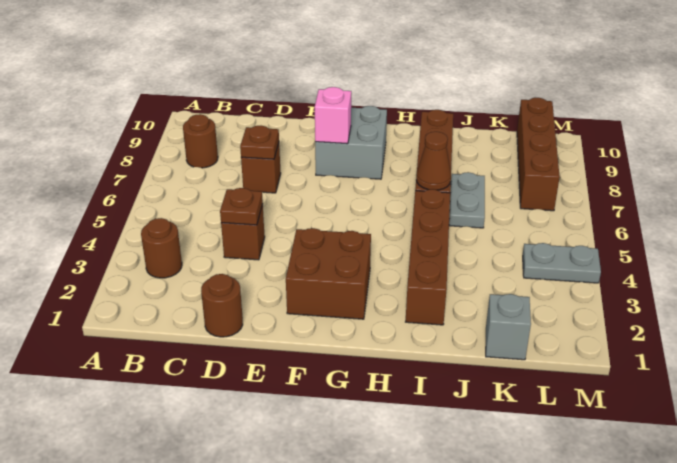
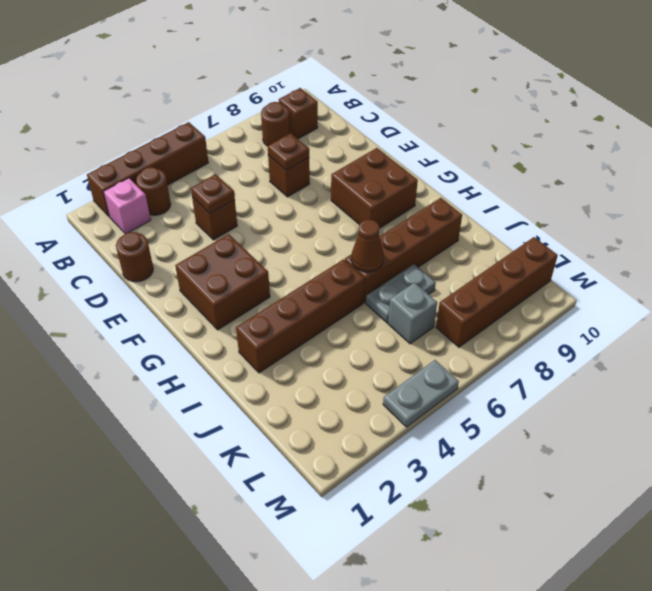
none -> brown 1x4 brick [87,122,209,216]
none -> brown 1x1 brick [279,88,318,139]
grey 2x2 brick [315,106,387,179] -> brown 2x2 brick [331,148,418,228]
pink 1x1 brick [315,87,351,144] -> pink 1x1 brick moved to [103,178,151,234]
grey 1x1 brick [486,294,531,360] -> grey 1x1 brick moved to [388,283,437,344]
grey 1x2 plate [523,243,601,283] -> grey 1x2 plate turned to [383,360,459,427]

